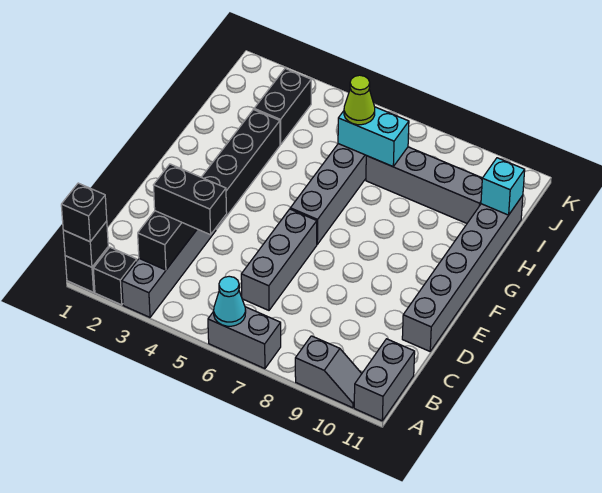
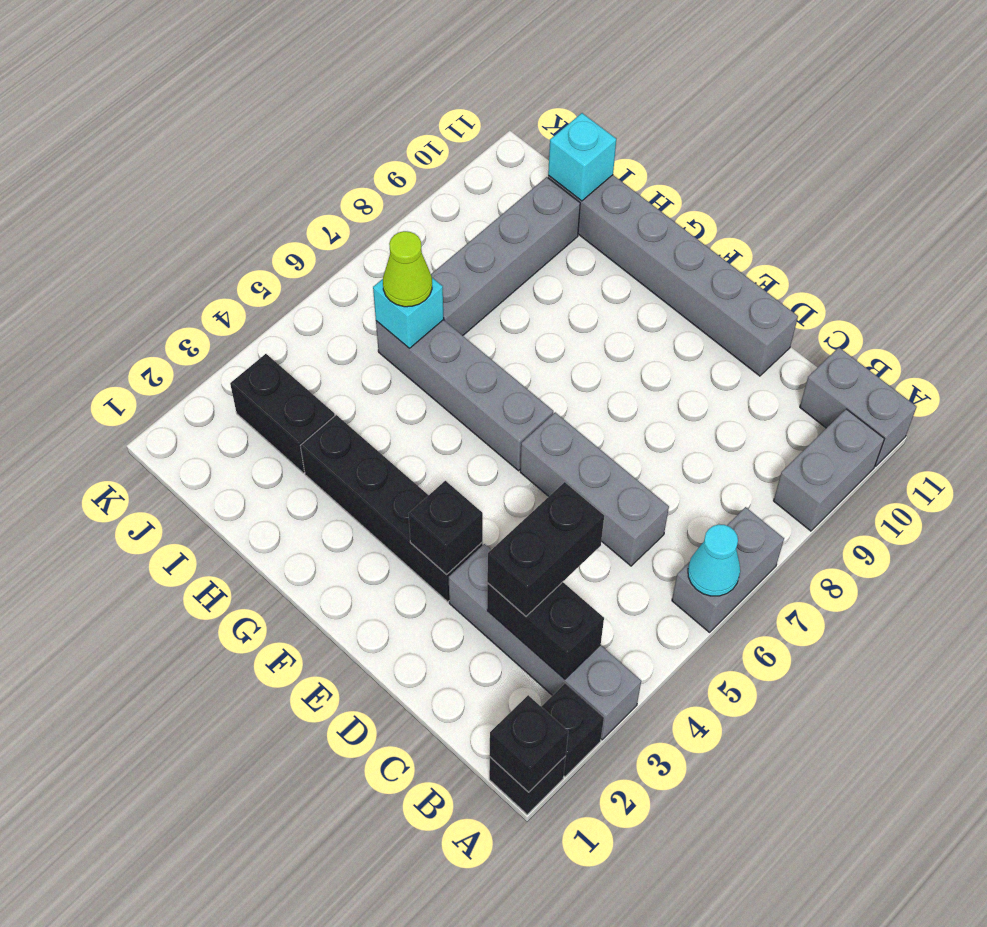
black 1x1 brick [61,183,107,242] -> black 1x1 brick moved to [409,481,483,575]
grey 1x2 slope [295,336,362,408] -> grey 1x2 brick [774,409,884,531]
cyan 1x2 brick [338,107,409,167] -> cyan 1x1 brick [373,278,444,348]

